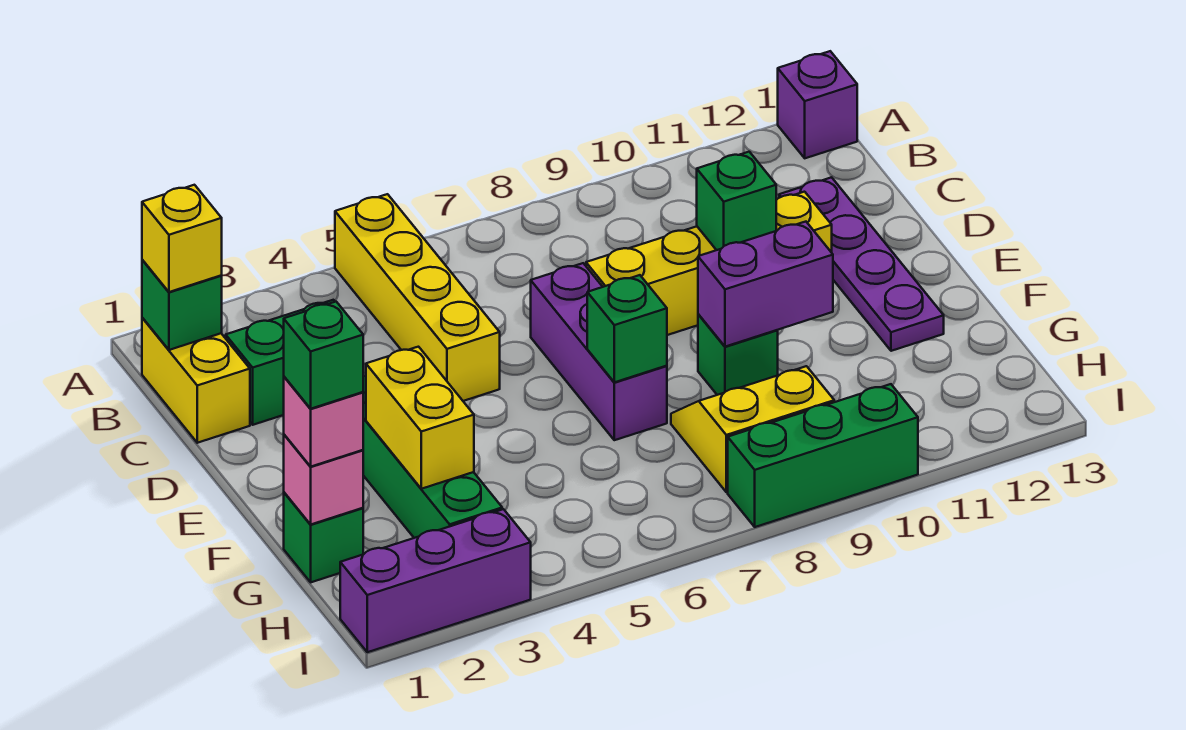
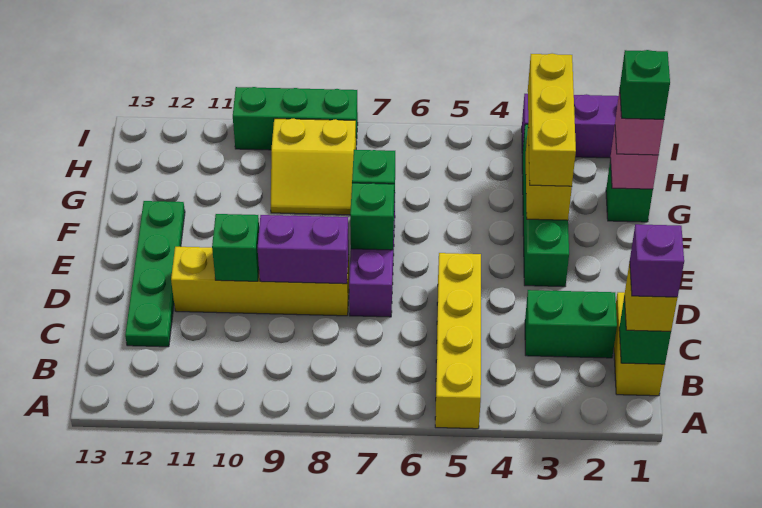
purple 1x1 brick [778,51,857,158] -> purple 1x1 brick moved to [630,224,684,297]
purple 1x4 plate [779,177,944,351] -> green 1x4 plate [125,201,185,347]
none -> yellow 1x3 brick [528,53,576,186]
green 1x1 brick [698,314,778,395] -> green 1x1 brick moved to [350,183,394,250]
purple 1x2 brick [698,222,833,347] -> purple 1x2 brick moved to [258,215,349,284]

